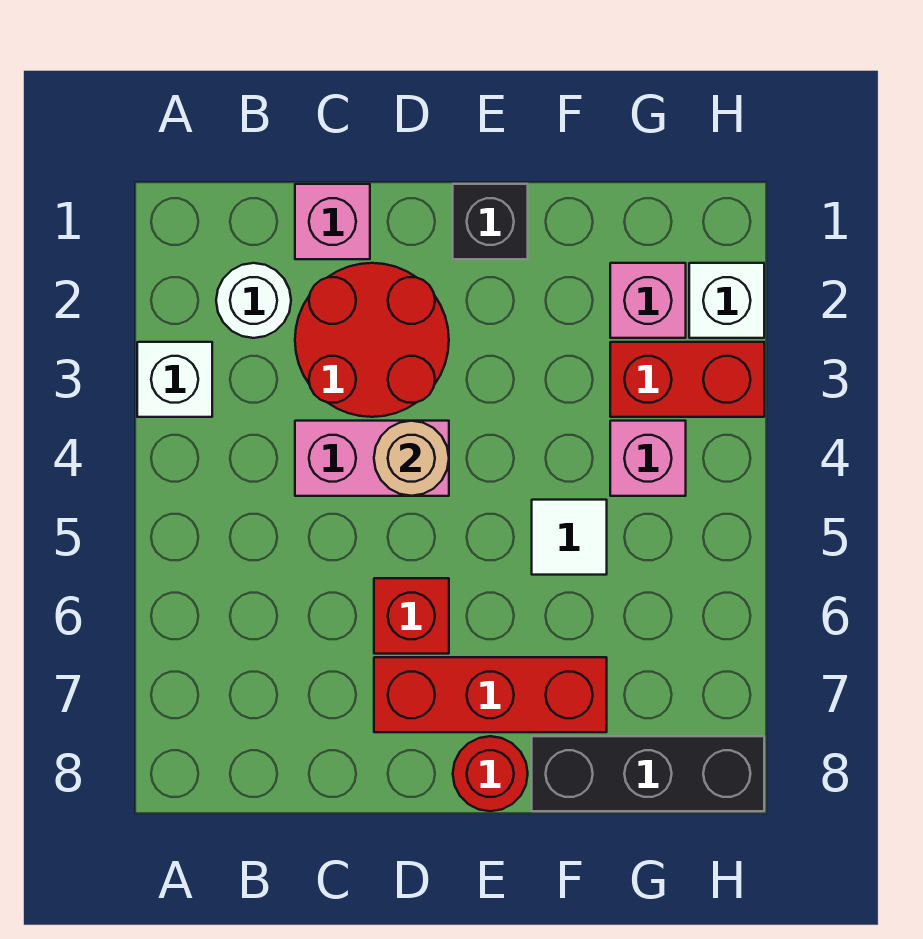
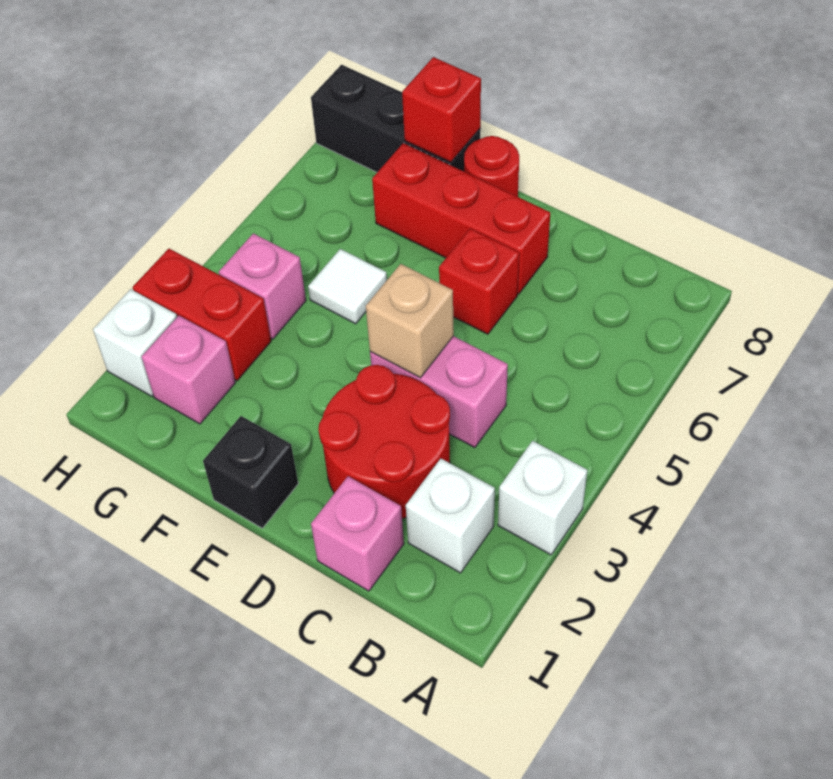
white 1x1 round brick [216,263,291,338] -> white 1x1 brick [406,459,495,573]
tan 1x1 round brick [374,421,449,496] -> tan 1x1 brick [366,264,454,378]
none -> red 1x1 brick [402,57,481,162]

